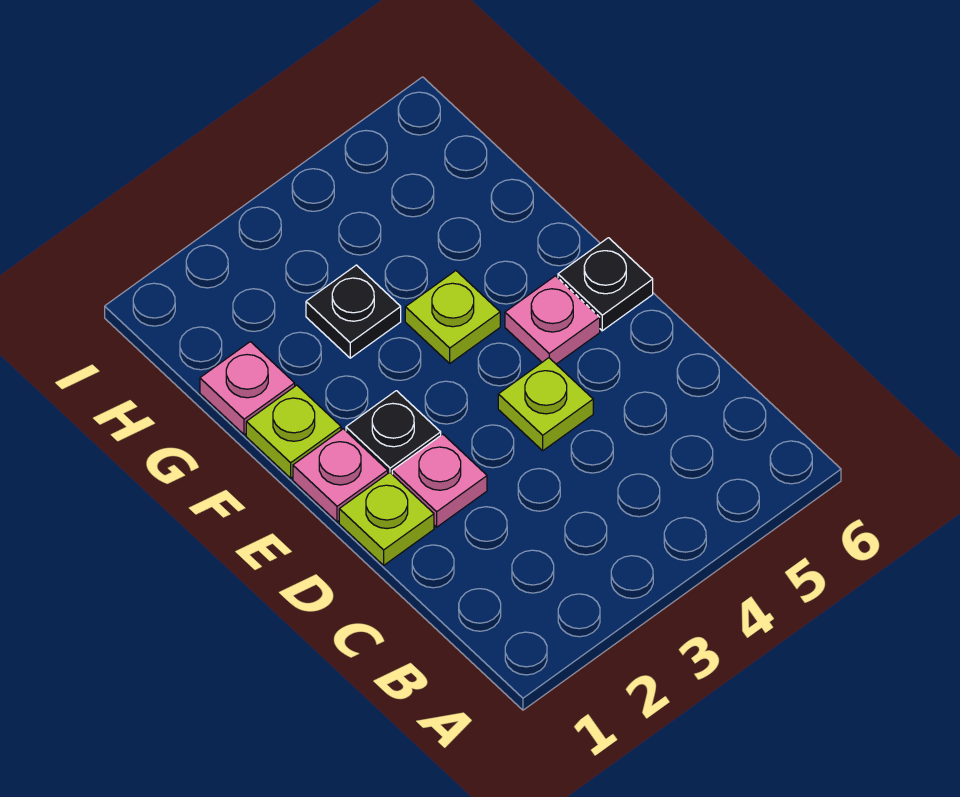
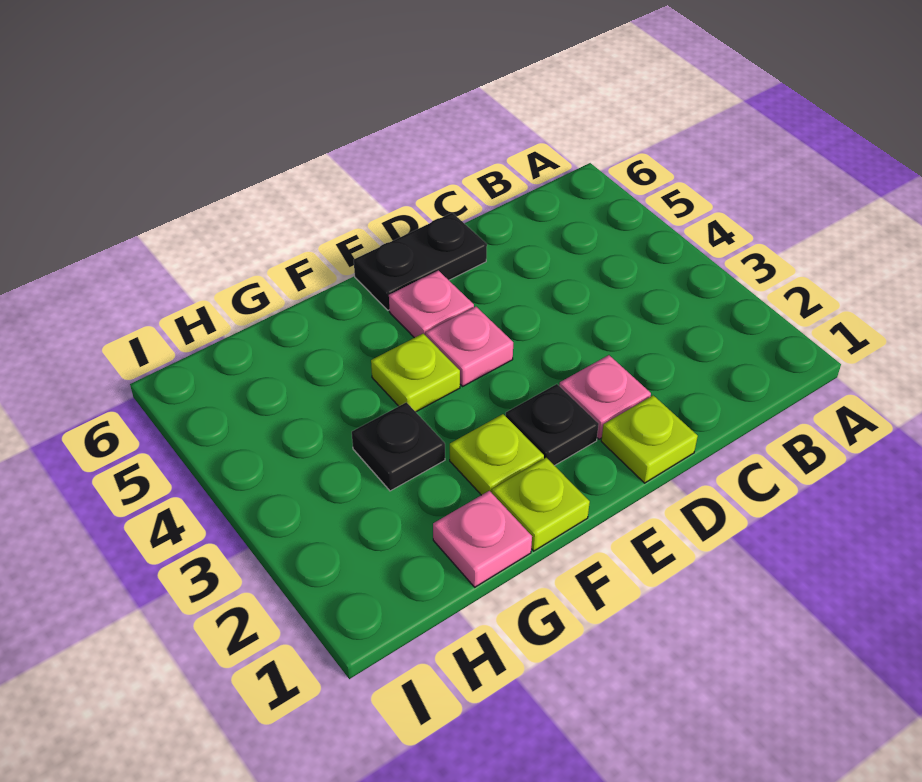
lime 1x1 plate [498,358,593,451] -> lime 1x1 plate moved to [450,414,544,495]
pink 1x1 plate [293,429,388,522] -> pink 1x1 plate moved to [426,307,513,386]
black 1x1 plate [558,238,653,331] -> black 1x2 plate [354,213,487,310]

